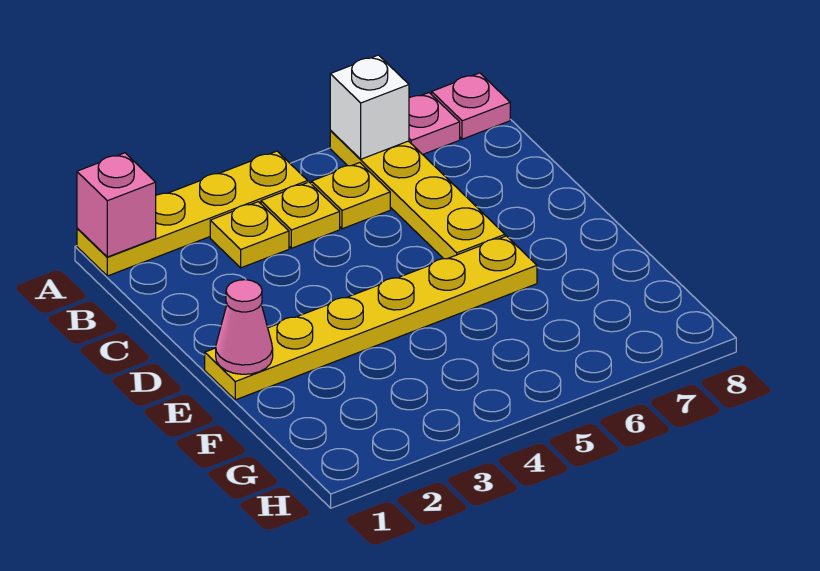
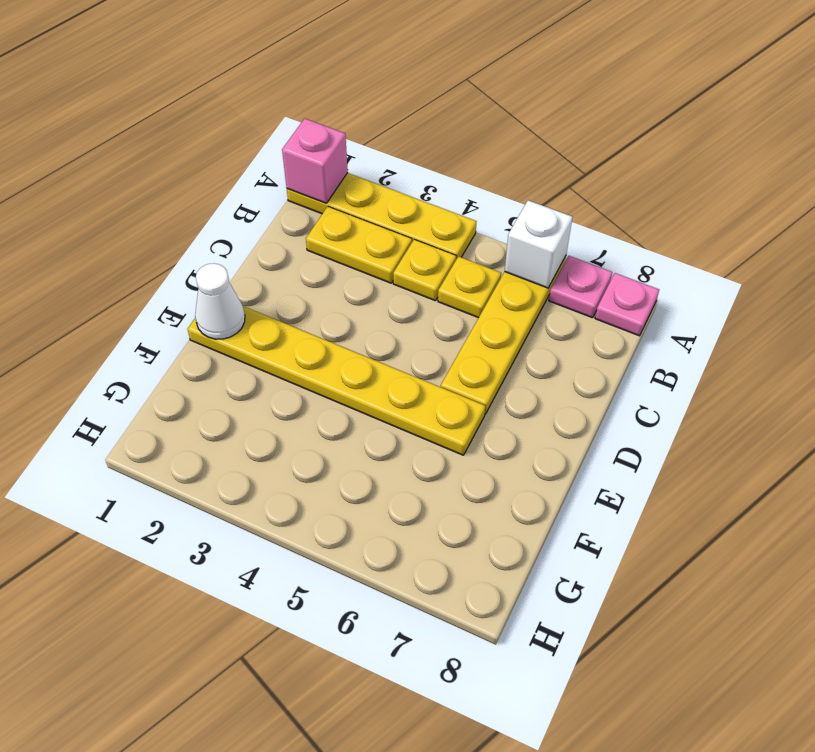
yellow 1x1 plate [210,202,289,268] -> yellow 1x2 plate [306,207,412,283]
pink 1x1 cone [216,280,273,374] -> white 1x1 cone [195,263,245,339]

